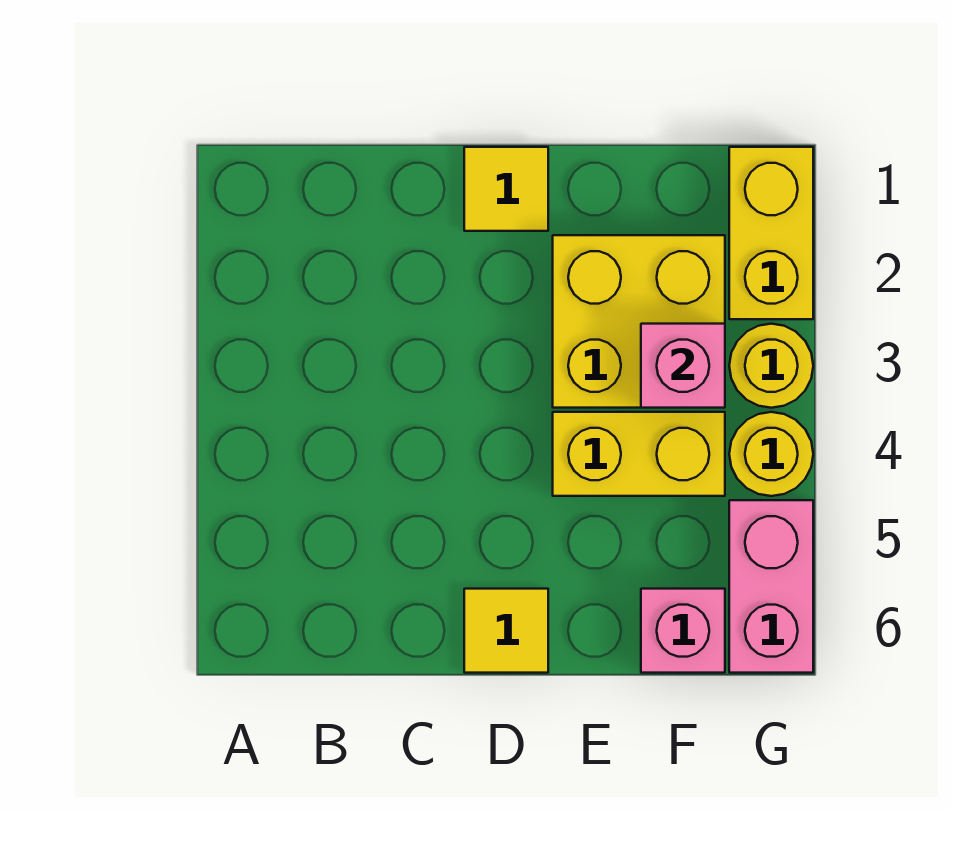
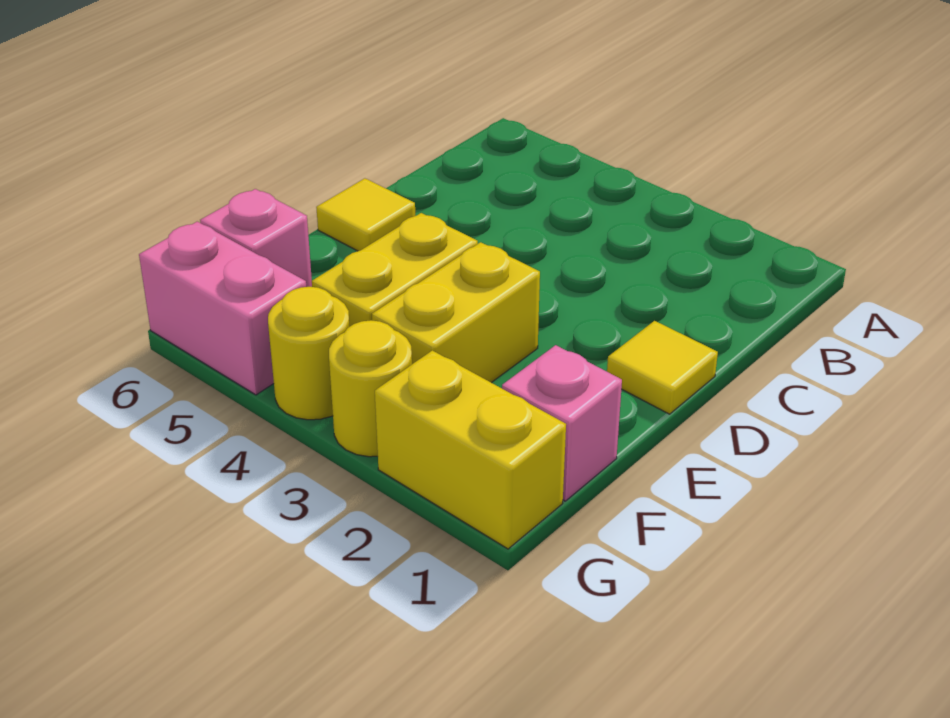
yellow 2x2 brick [553,235,725,408] -> yellow 1x2 brick [372,242,540,383]
pink 1x1 brick [641,324,725,408] -> pink 1x1 brick moved to [502,345,622,501]

